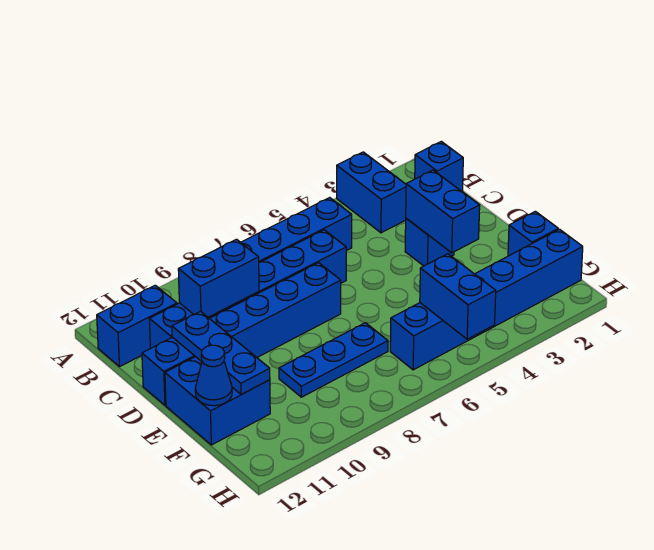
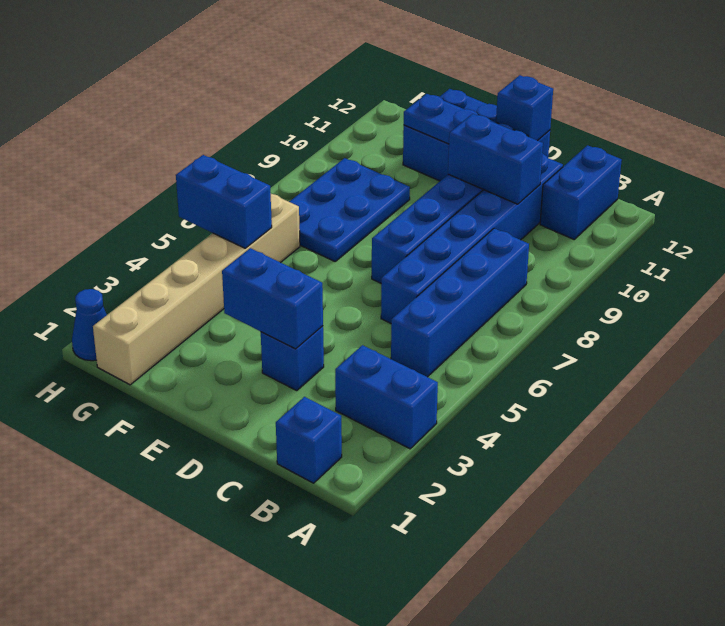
blue 1x2 brick [178,239,259,317] -> blue 1x2 brick turned to [448,114,543,204]
blue 1x1 brick [508,211,558,256] -> blue 1x1 brick moved to [496,75,553,141]
blue 1x3 plate [279,323,388,397] -> blue 2x3 plate [289,158,410,261]
blue 1x1 cone [195,345,232,406] -> blue 1x1 cone moved to [72,289,107,361]
blue 1x6 brick [390,229,583,370] -> tan 1x6 brick [93,194,300,385]

